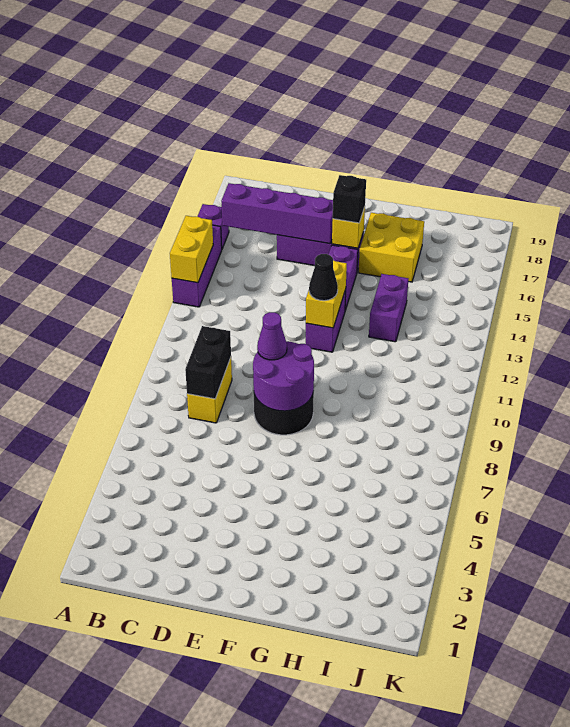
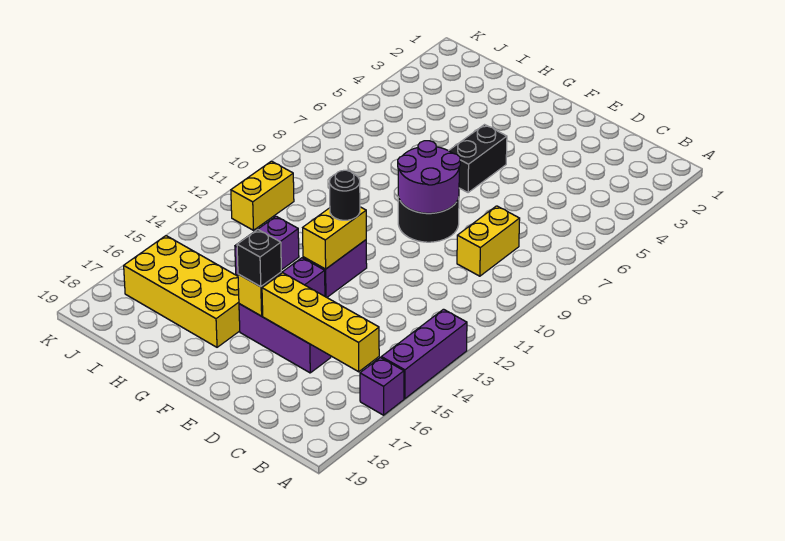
yellow 1x2 brick [170,216,213,283] -> yellow 1x2 brick moved to [231,161,294,230]
purple 1x4 brick [221,183,333,244] -> yellow 1x4 brick [262,273,379,372]
black 1x2 brick [185,326,231,399] -> black 1x2 brick moved to [449,125,507,193]
purple 1x1 cone [257,312,287,360] -> none
black 1x1 cone [309,254,338,301] -> black 1x1 round brick [330,170,360,220]
yellow 2x2 brick [358,213,424,282] -> yellow 2x4 brick [124,236,240,347]

